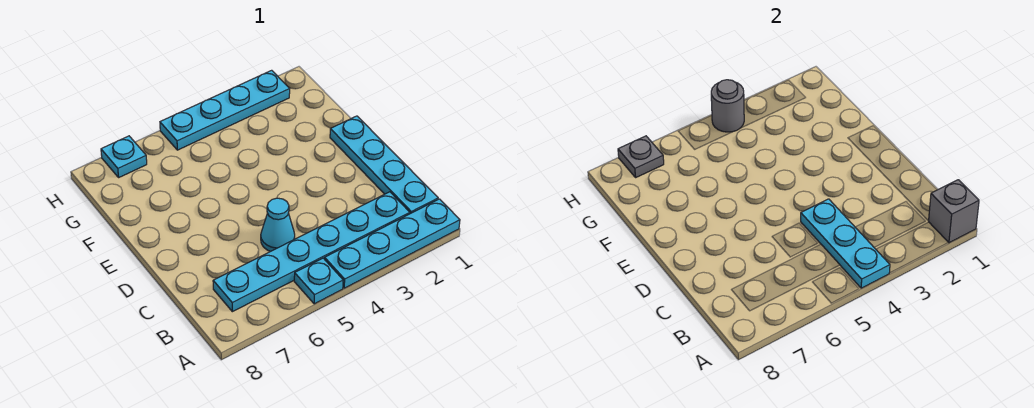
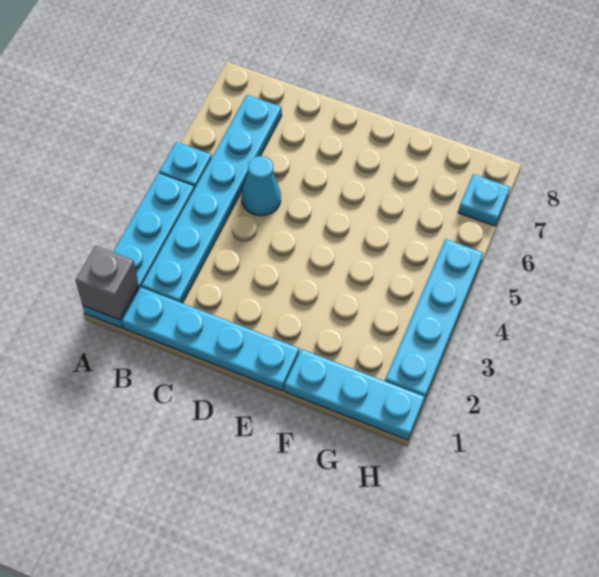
cyan 1x3 plate [801,199,890,288] -> cyan 1x3 plate moved to [284,349,425,440]
grey 1x1 round brick [711,80,744,132] -> none
grey 1x1 plate [618,136,664,177] -> none

